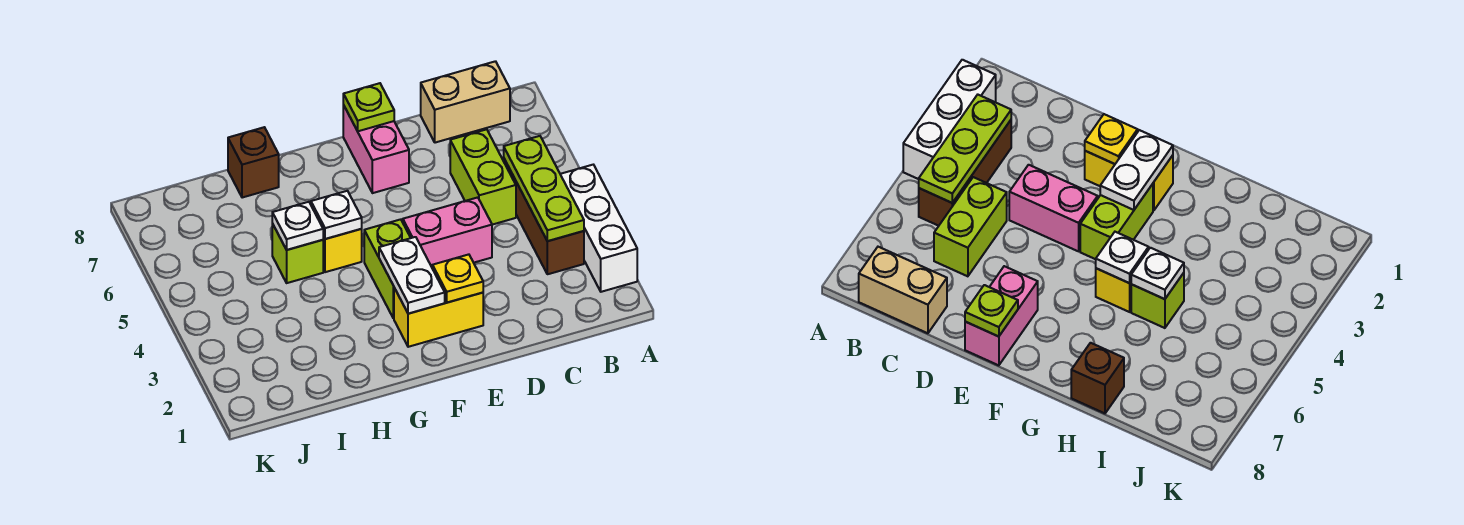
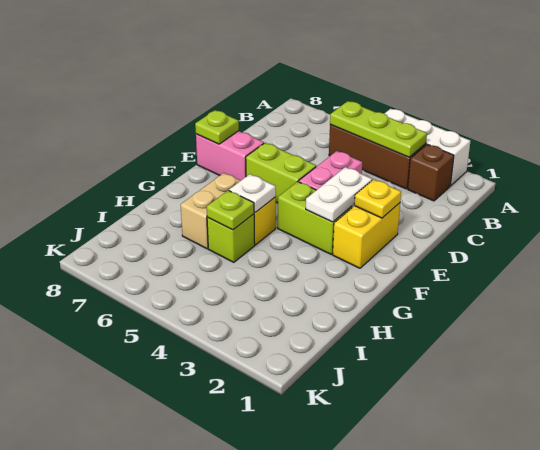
tan 1x2 brick [421,61,510,143] -> tan 1x2 brick moved to [181,173,240,249]
lime 1x2 brick [450,129,516,225] -> lime 1x2 brick moved to [246,143,316,203]
white 1x2 plate [379,237,445,314] -> white 1x2 plate turned to [306,167,372,222]
white 1x1 plate [272,202,324,250] -> lime 1x1 plate [207,190,255,230]
brown 1x1 brick [228,127,279,198] -> brown 1x1 brick moved to [408,144,454,201]

